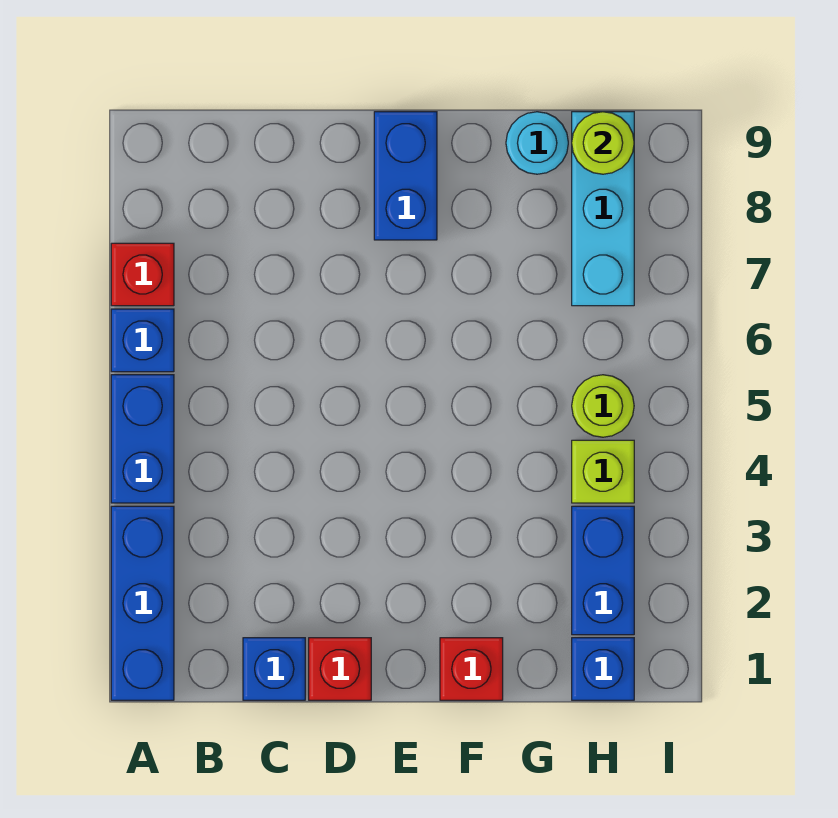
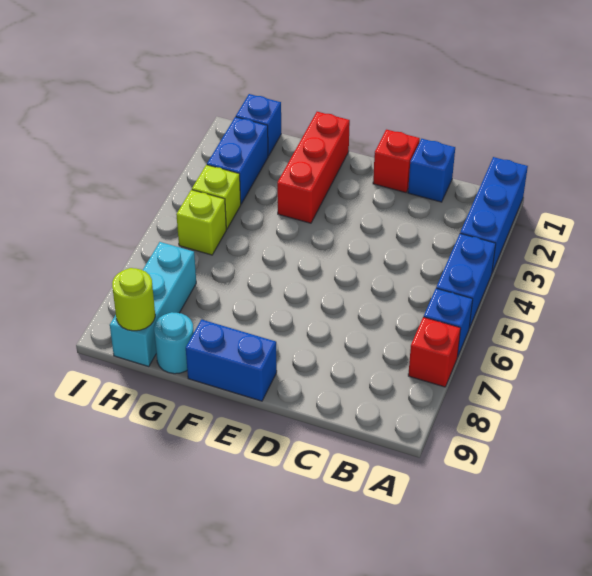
blue 1x2 brick [374,112,437,240] -> blue 1x2 brick turned to [186,319,277,401]
red 1x1 brick [440,638,503,700] -> red 1x3 brick [277,112,350,223]
lime 1x1 round brick [572,375,634,437] -> lime 1x1 brick [176,190,226,255]

